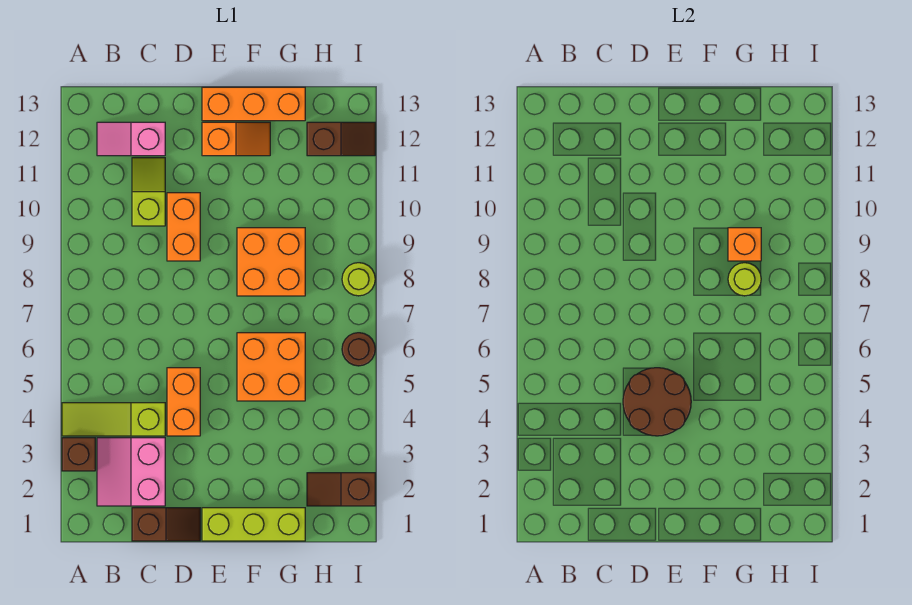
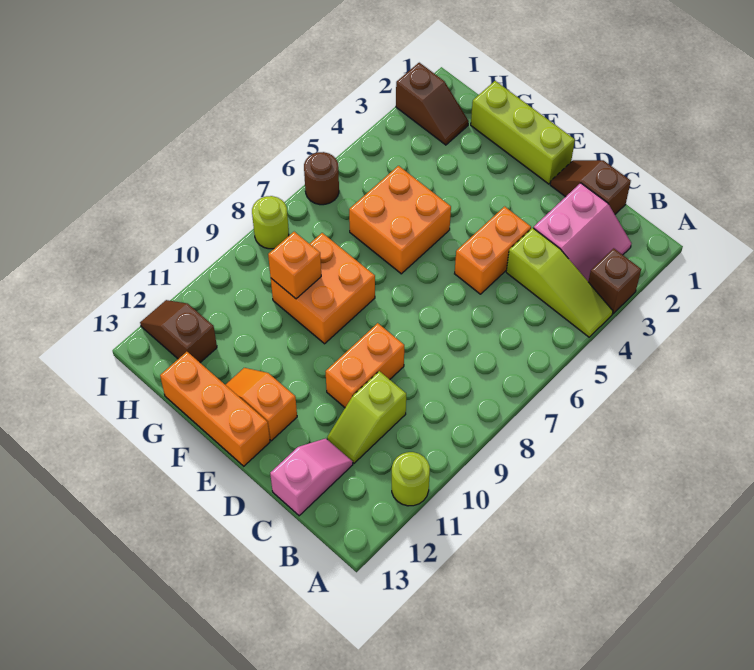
pink 1x2 slope [97,122,165,156] -> pink 1x2 slope turned to [270,438,353,516]
brown 2x2 round brick [623,368,691,436] -> none
lime 1x1 round brick [728,263,761,296] -> lime 1x1 round brick moved to [392,452,430,506]

